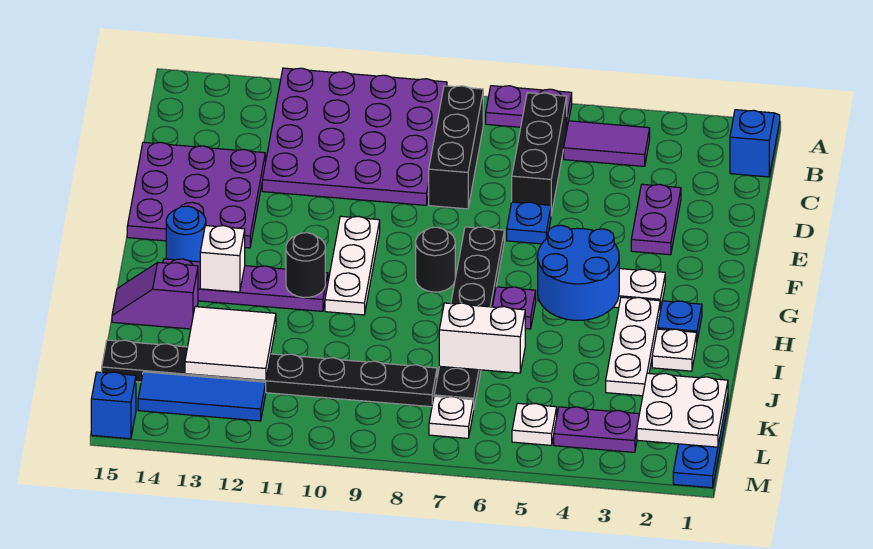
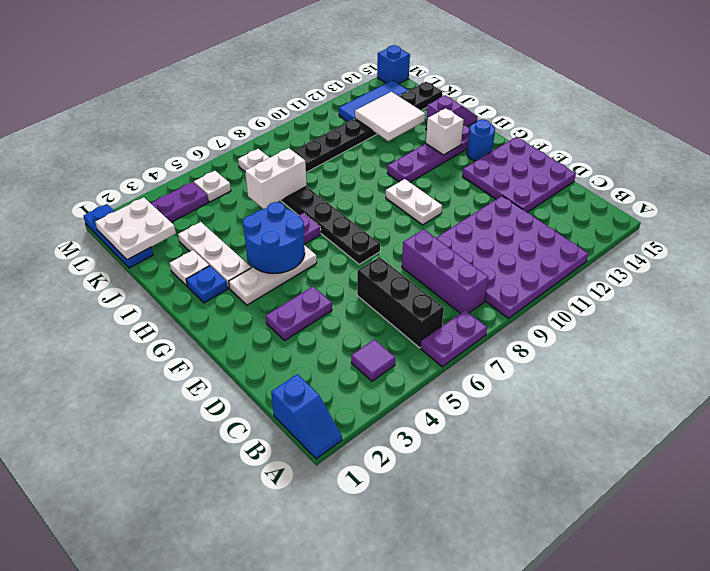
purple 1x2 tile [564,121,650,166] -> purple 1x1 tile [351,340,395,381]
black 1x3 brick [429,86,483,209] -> purple 1x3 brick [402,229,488,313]
purple 1x2 plate [631,184,681,255] -> purple 1x2 plate turned to [266,286,332,340]
blue 1x1 plate [507,202,551,244] -> none
white 1x3 plate [325,216,380,315] -> white 1x2 plate [386,179,442,225]
black 1x1 round brick [416,227,455,292] -> none
black 1x1 round brick [286,233,325,298] -> none

